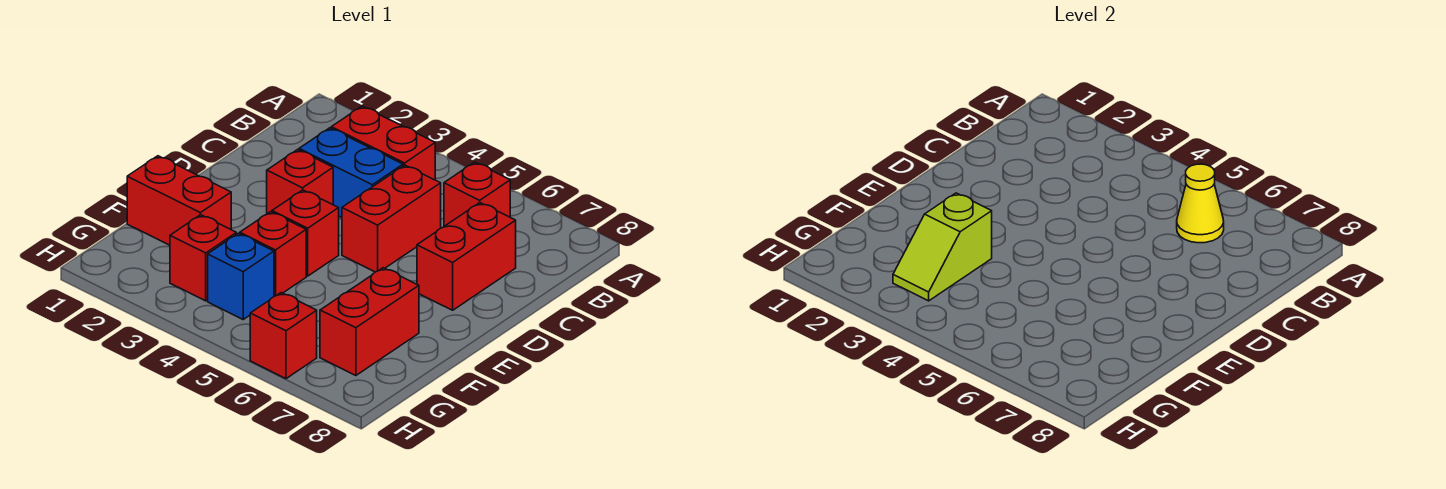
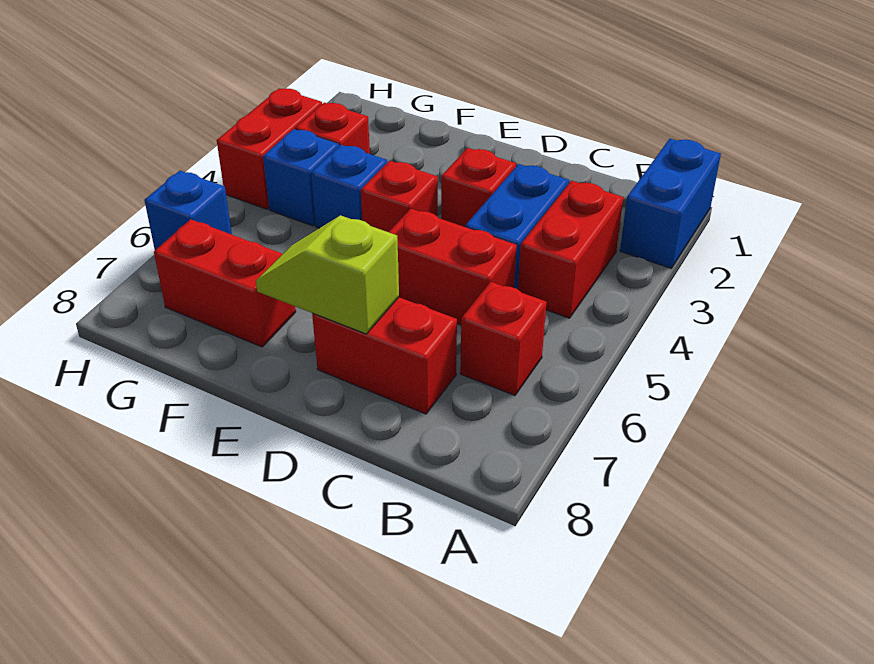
none -> blue 1x2 brick [620,139,721,268]
yellow 1x1 cone [1177,164,1224,243] -> none
red 1x2 brick [127,156,231,245] -> red 1x2 brick moved to [217,88,322,209]
lime 1x2 slope [893,193,992,301] -> lime 1x2 slope moved to [256,215,399,334]
red 1x1 brick [240,212,306,296] -> blue 1x1 brick [311,145,387,228]
red 1x1 brick [250,293,317,379] -> blue 1x1 brick [144,171,232,250]

